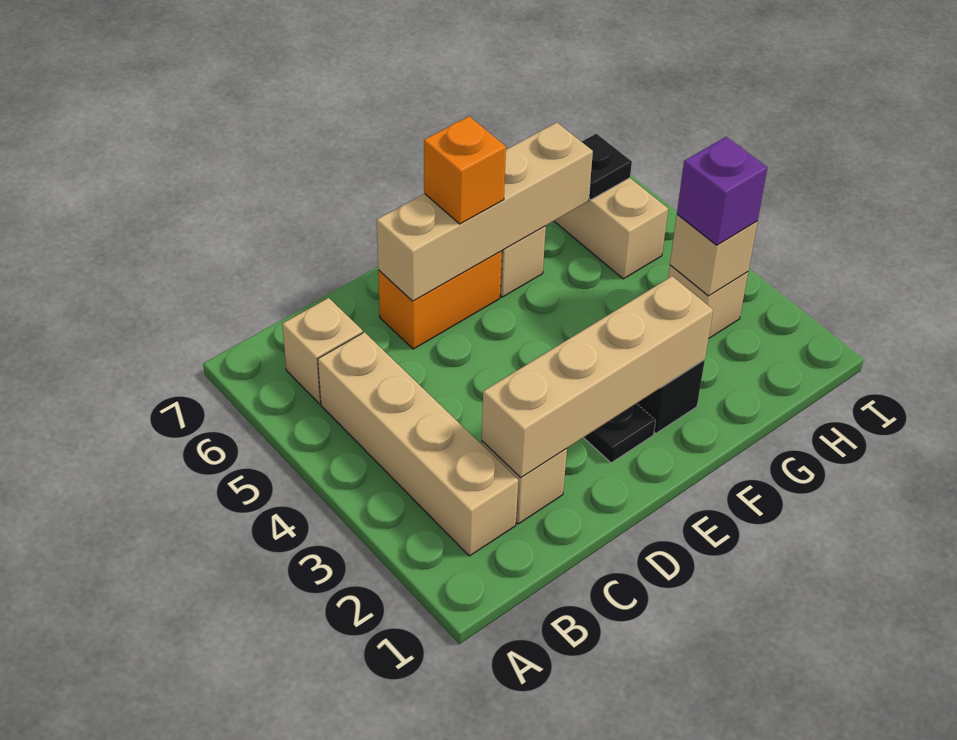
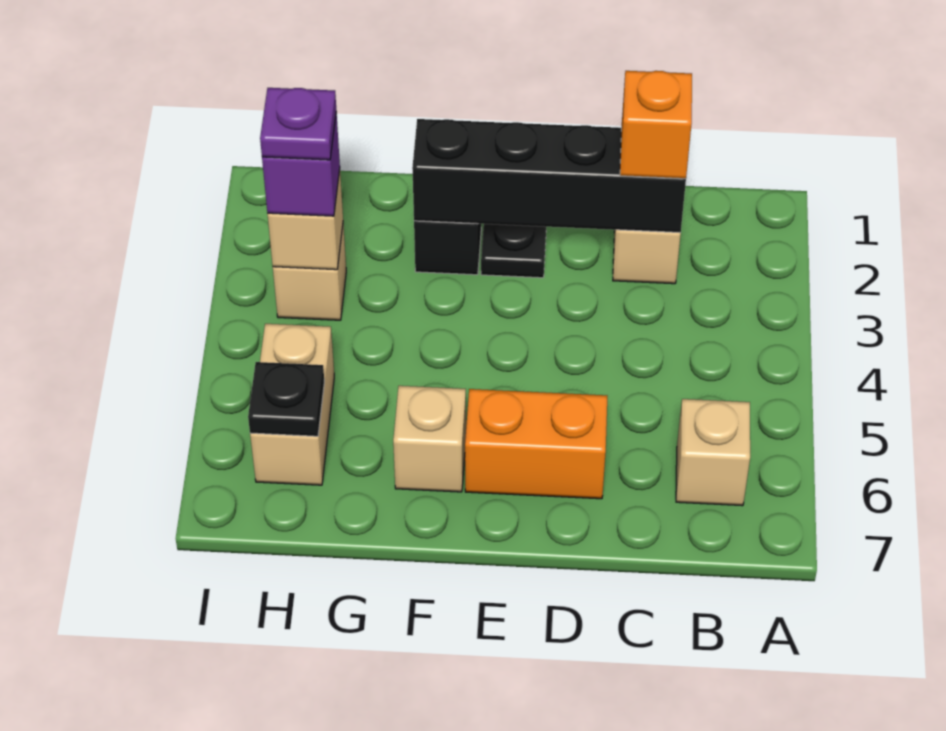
tan 1x4 brick [318,332,518,556] -> none
tan 1x4 brick [482,276,713,478] -> black 1x4 brick [412,119,686,233]
tan 1x4 brick [377,122,593,301] -> none
orange 1x1 brick [424,116,506,224] -> orange 1x1 brick moved to [620,71,692,179]
none -> purple 1x1 plate [260,88,336,160]

